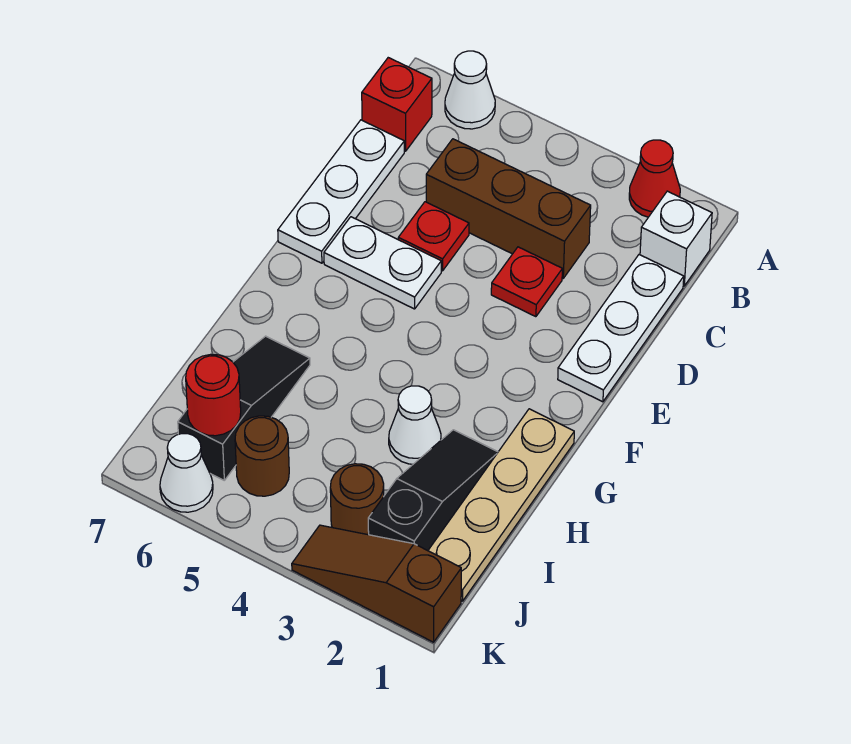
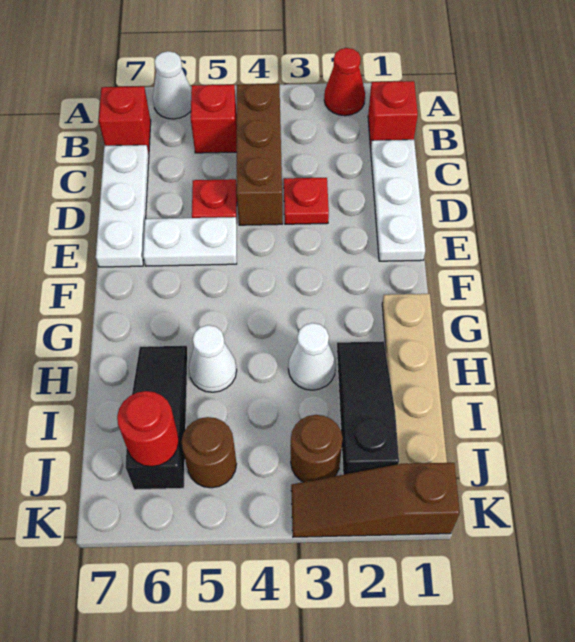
white 1x1 brick [640,191,712,286] -> red 1x1 brick [368,81,418,148]
none -> red 1x1 brick [191,85,237,153]
brown 1x3 brick [426,139,591,278] -> brown 1x3 brick turned to [236,84,283,225]
white 1x1 cone [160,434,213,512] -> white 1x1 cone moved to [189,325,237,392]

